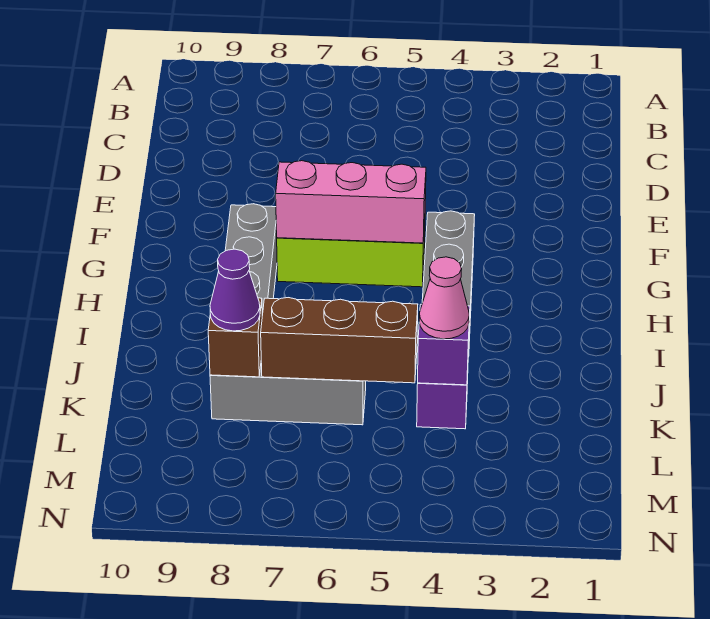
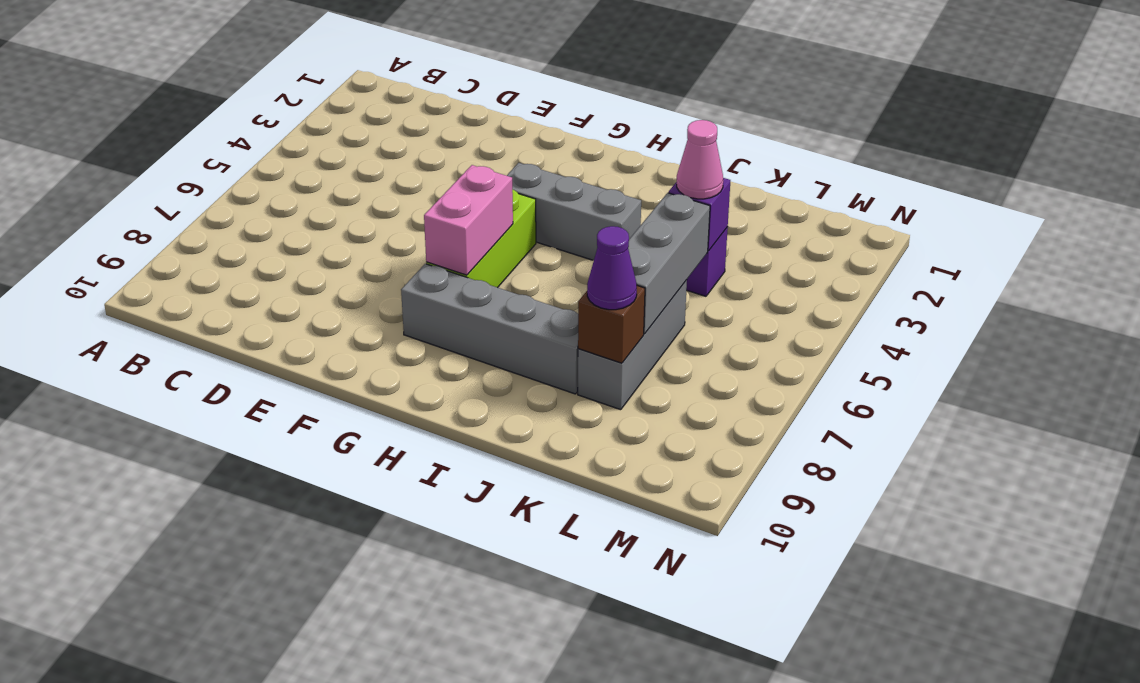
pink 1x3 brick [276,161,426,243] -> pink 1x2 brick [424,165,513,275]
brown 1x3 brick [261,298,418,383] -> grey 1x3 brick [628,193,710,334]

